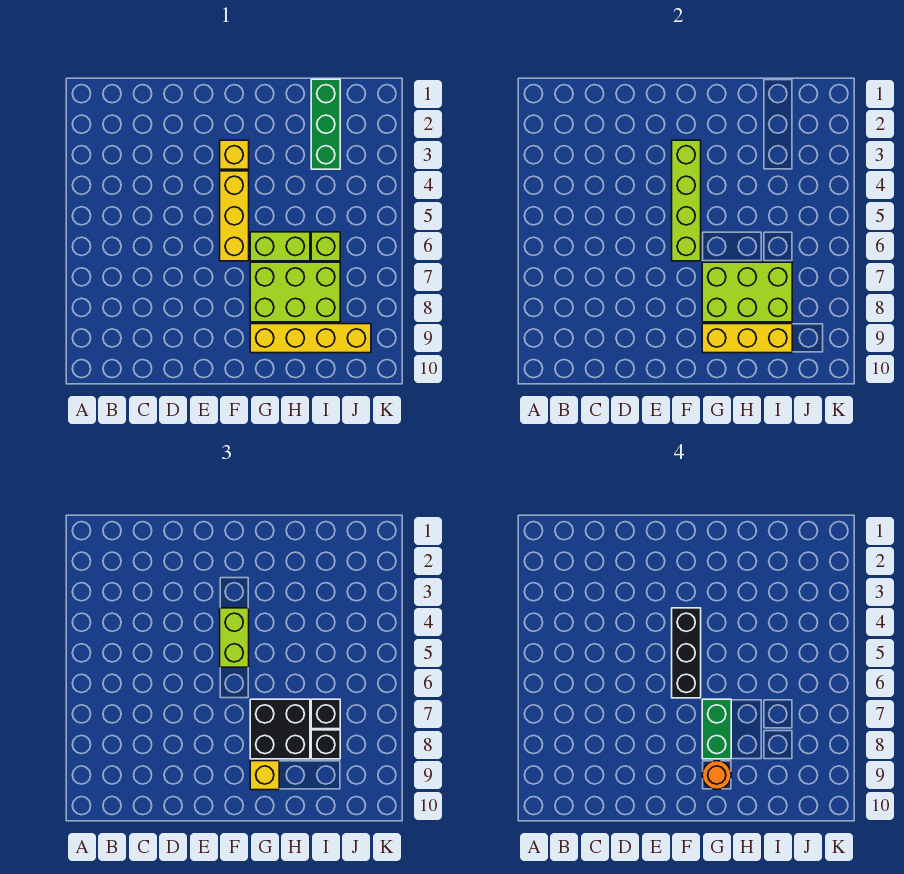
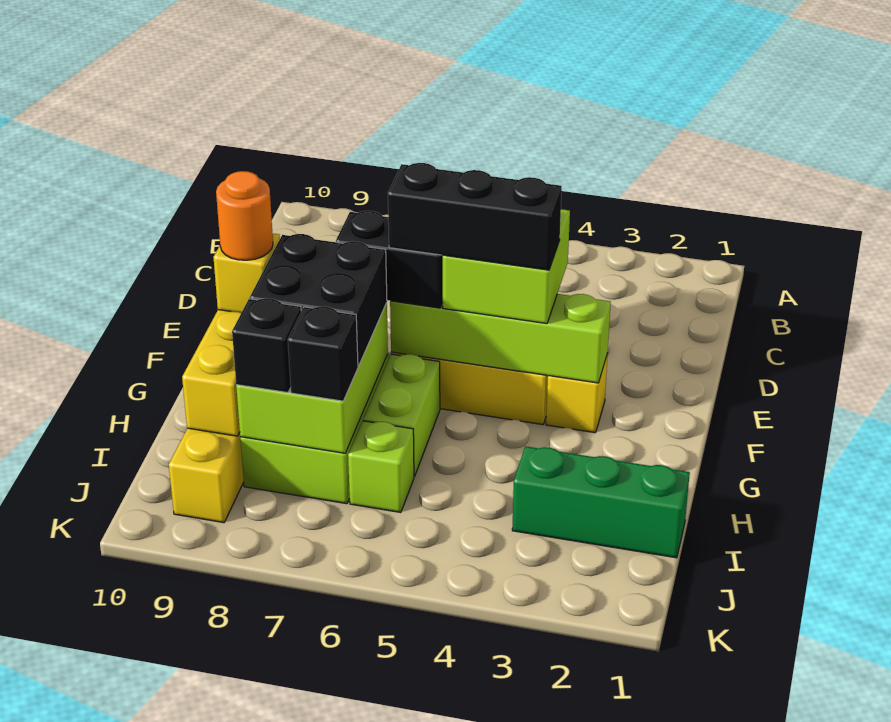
lime 1x2 brick [220,608,249,667] -> lime 2x2 brick [443,209,570,324]
none -> black 1x2 brick [336,211,443,308]
green 1x2 brick [702,699,731,759] -> none

